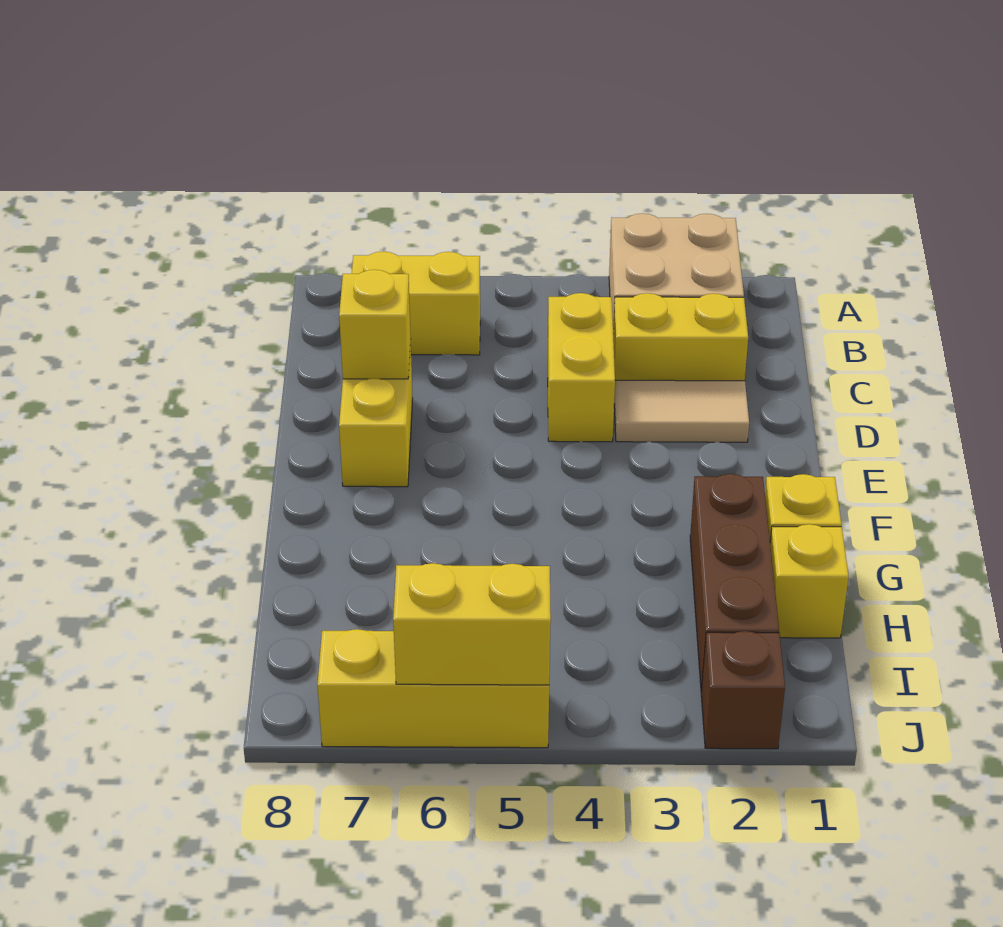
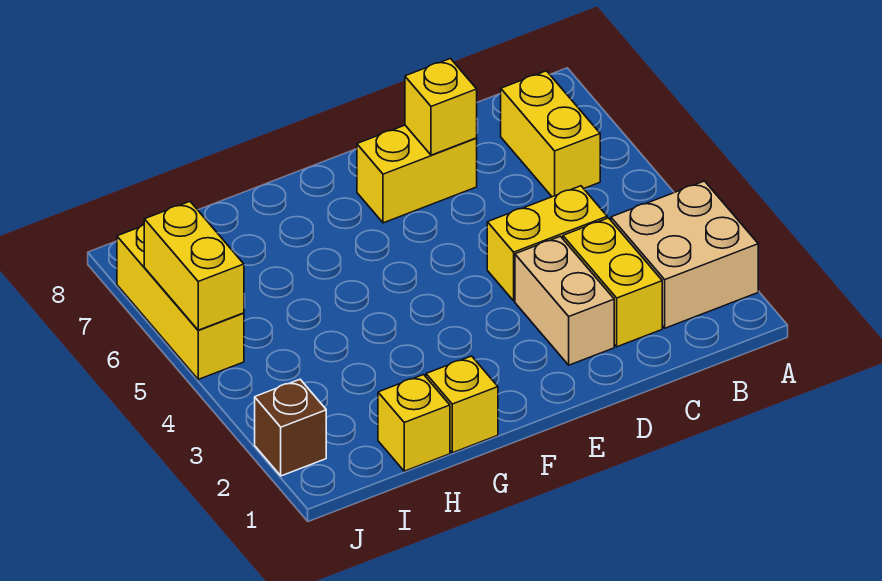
tan 1x2 tile [614,380,749,442] -> tan 1x2 brick [515,236,614,365]
brown 1x3 brick [690,474,779,692] -> none

